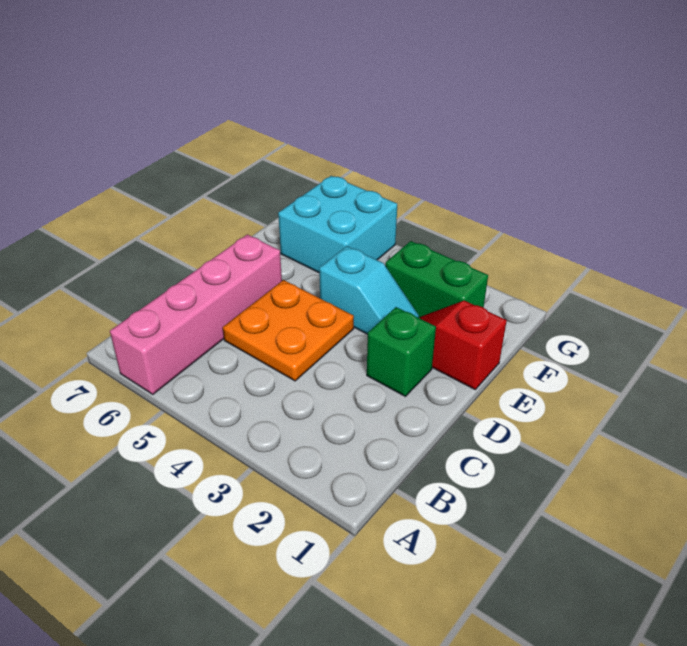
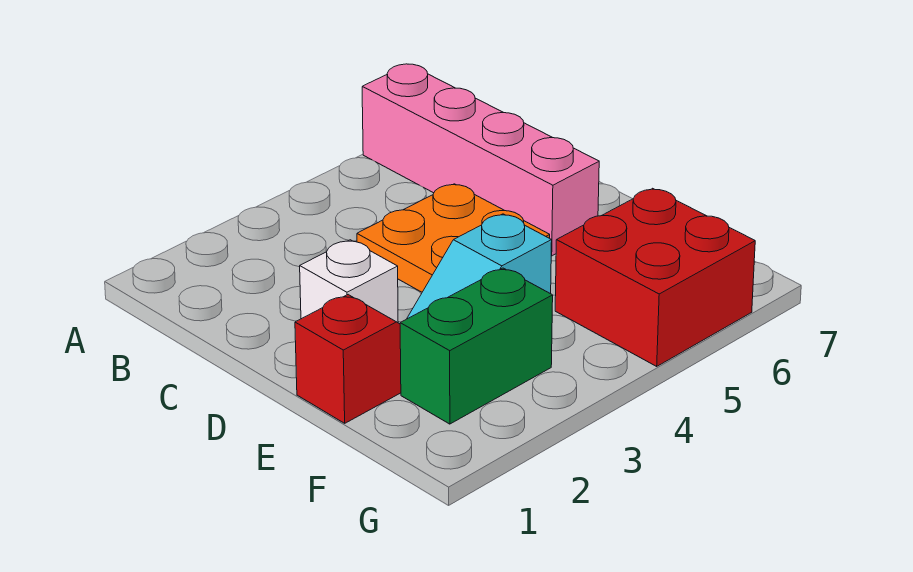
green 1x1 brick [367,307,436,396] -> white 1x1 brick [300,240,398,323]
cyan 2x2 brick [278,176,397,272] -> red 2x2 brick [555,188,755,366]

